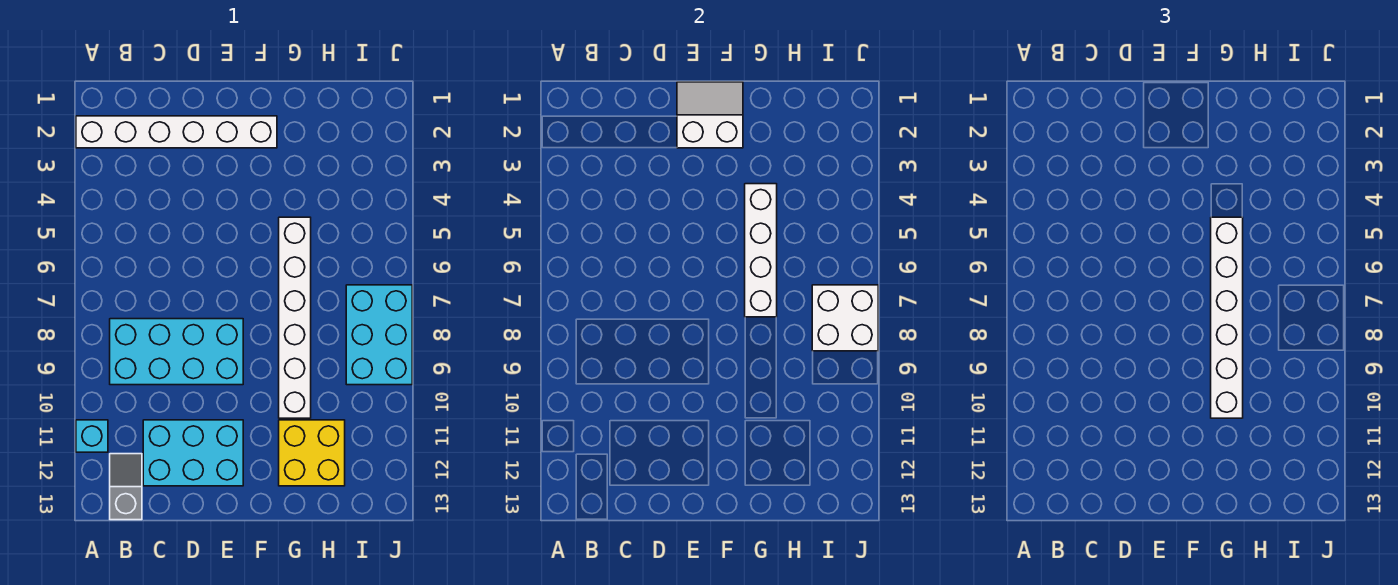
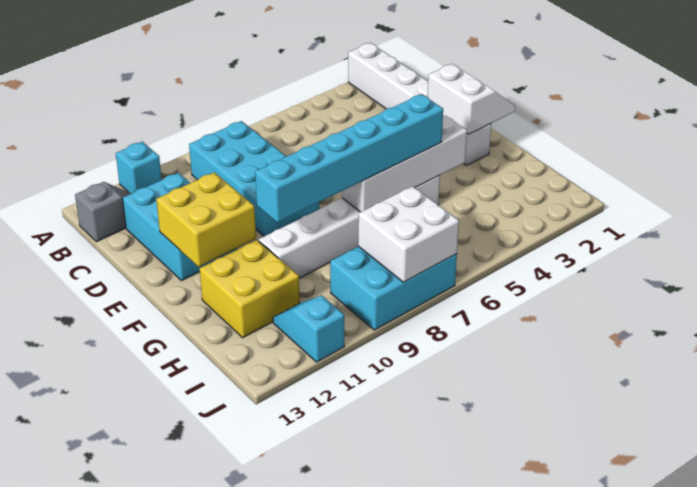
none -> yellow 2x2 brick [156,172,256,267]
white 1x6 brick [1211,217,1243,418] -> cyan 1x6 brick [255,94,443,222]
none -> cyan 1x2 slope [273,295,344,362]

